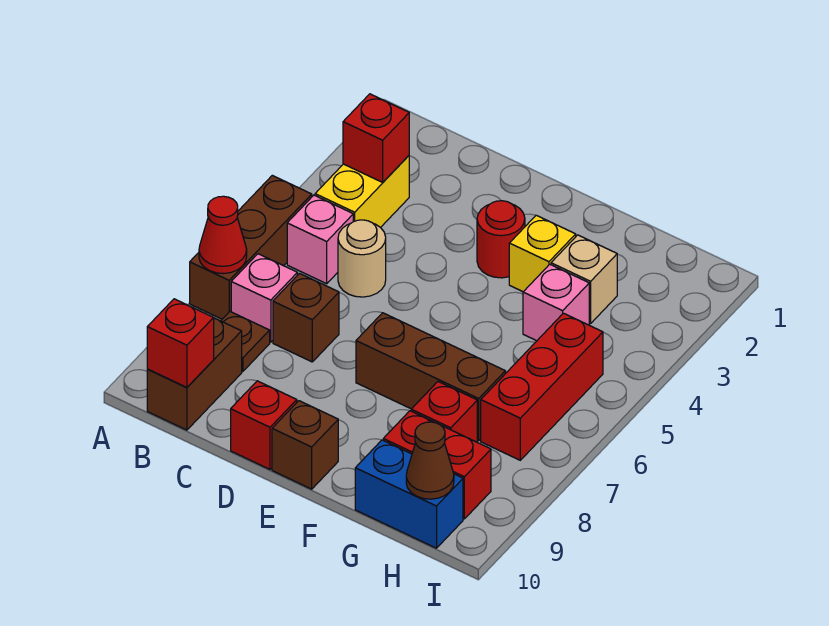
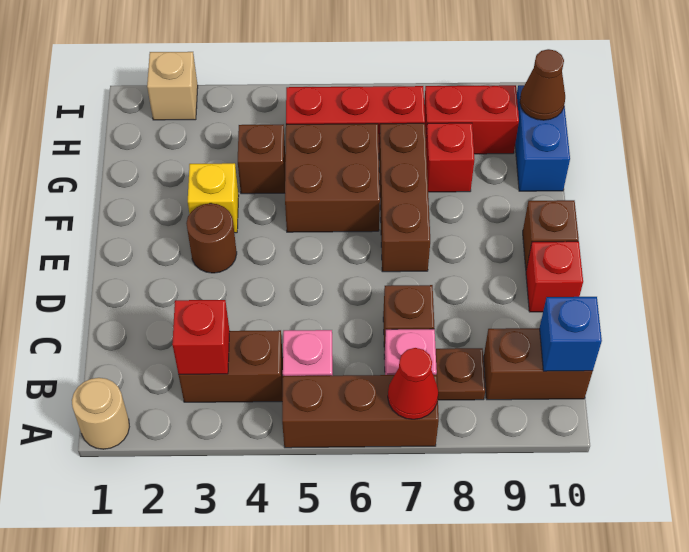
yellow 1x2 brick [315,156,409,228] -> brown 1x2 brick [179,330,283,402]
red 1x1 brick [147,299,214,388] -> blue 1x1 brick [540,297,602,371]
tan 1x1 round brick [338,220,386,297] -> tan 1x1 round brick moved to [72,378,129,449]
red 1x1 round brick [477,201,525,278] -> brown 1x1 round brick [186,203,237,273]
none -> brown 2x2 brick [285,124,380,232]
tan 1x1 brick [551,235,617,324] -> tan 1x1 brick moved to [147,52,198,120]
pink 1x1 brick [523,264,589,341] -> brown 1x1 brick [238,125,285,194]
red 1x2 brick [383,411,491,519] -> red 1x2 brick turned to [424,85,519,154]

